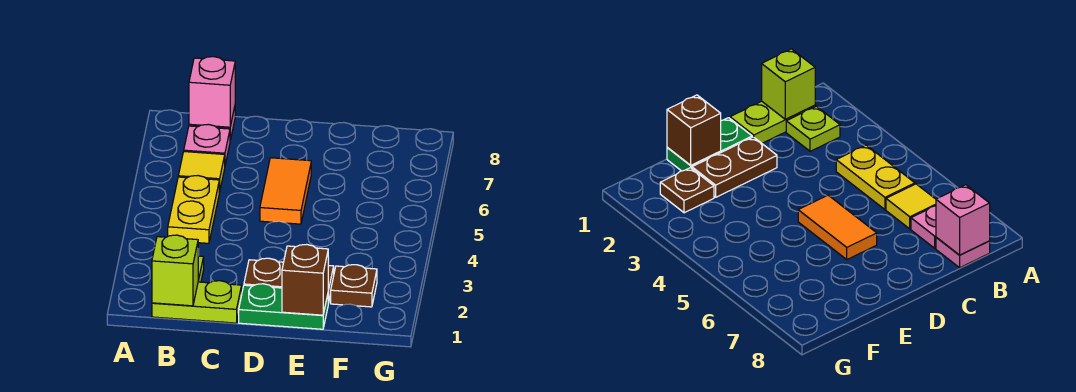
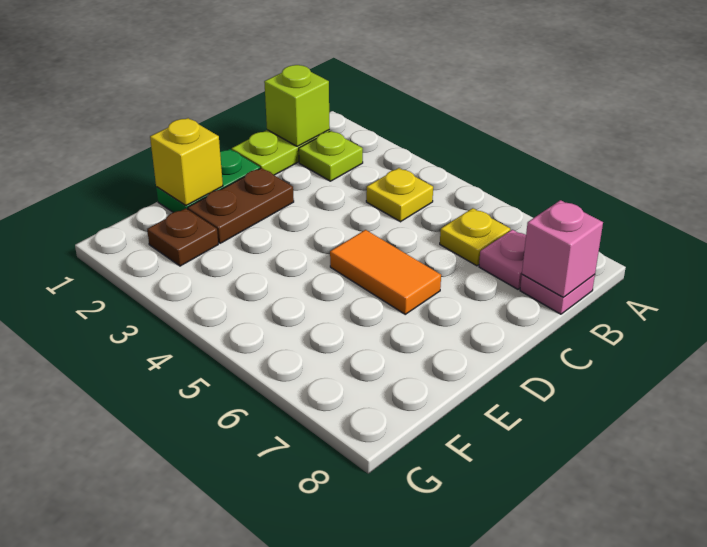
yellow 1x2 plate [168,176,219,243] -> yellow 1x1 plate [366,168,433,222]
yellow 1x1 tile [178,152,225,192] -> yellow 1x1 plate [440,208,510,266]
brown 1x1 brick [282,244,328,315] -> yellow 1x1 brick [150,118,223,205]

